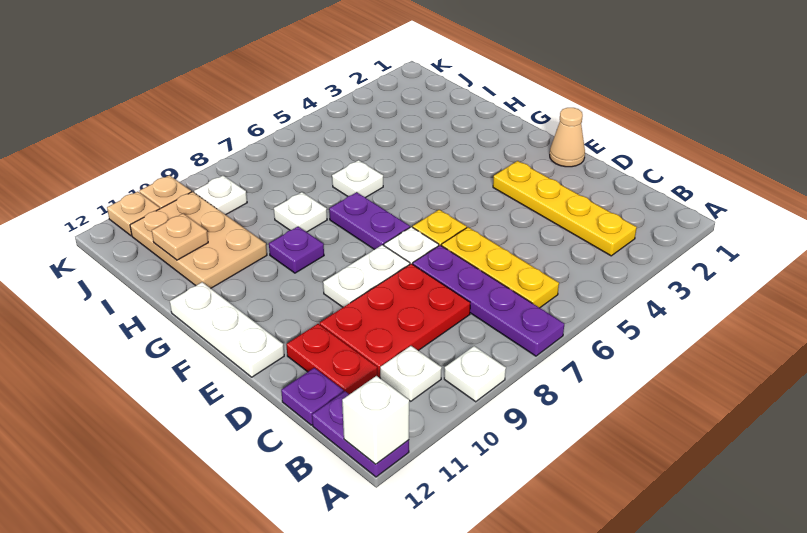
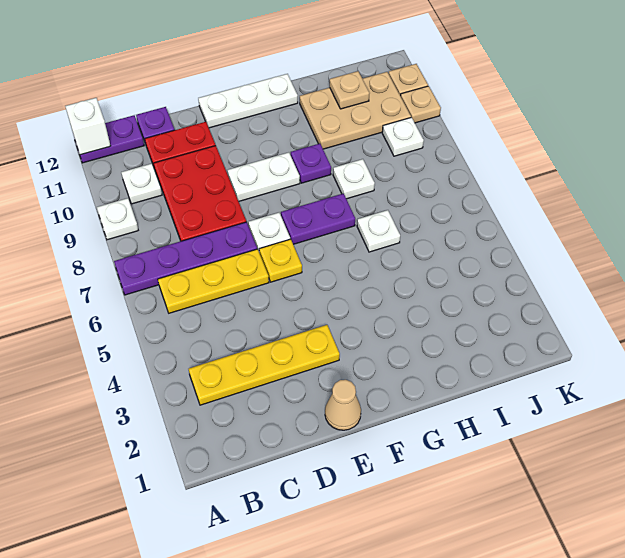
white 1x2 plate [323,245,410,307] -> white 1x2 plate turned to [227,152,300,202]

